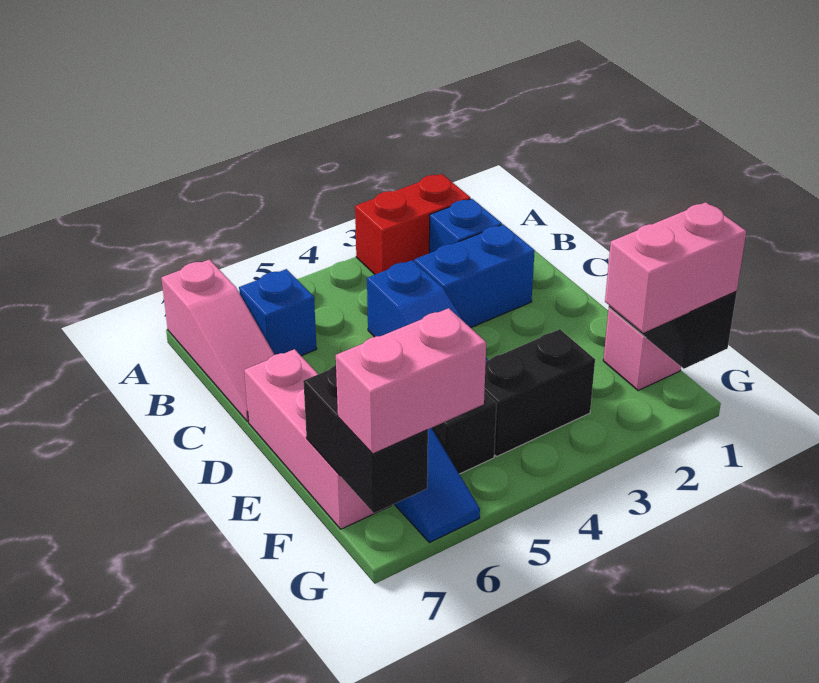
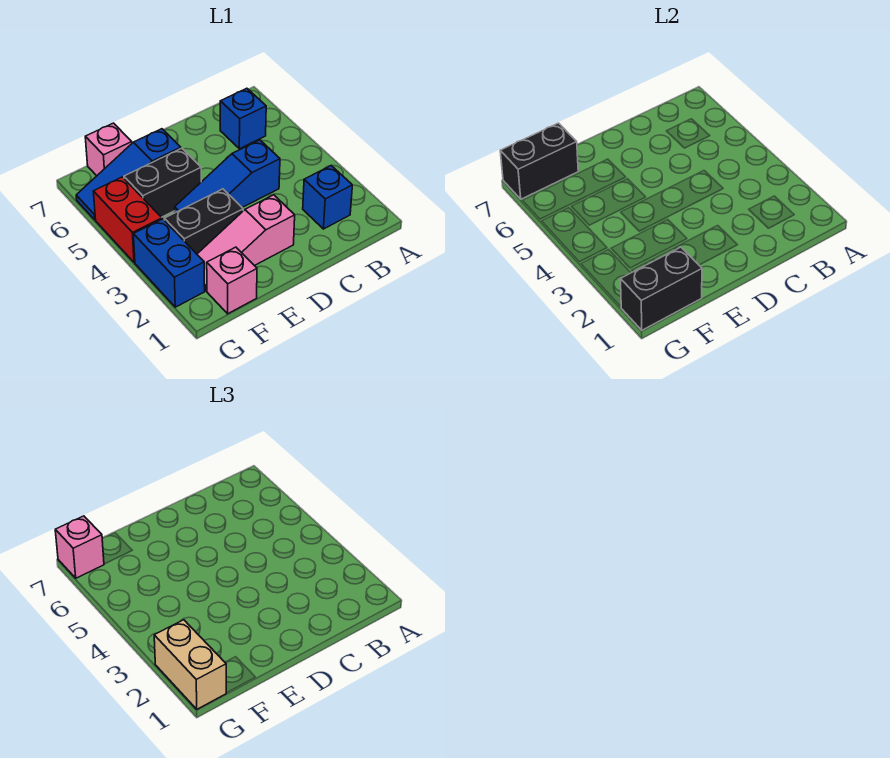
red 1x2 brick [355,174,470,274] -> red 1x2 brick moved to [93,177,162,262]
pink 1x3 slope [161,260,275,422] -> pink 1x3 slope moved to [197,195,295,291]
blue 1x2 brick [414,224,535,328] -> blue 1x2 brick moved to [134,219,205,307]
pink 1x3 brick [244,349,390,529] -> pink 1x1 brick [85,123,132,176]
black 1x2 brick [485,329,595,456] -> black 1x2 brick turned to [164,189,243,254]
pink 1x2 brick [605,202,746,333] -> tan 1x2 brick [154,620,226,709]
pink 1x2 brick [336,308,486,454] -> pink 1x1 brick [55,516,104,578]

